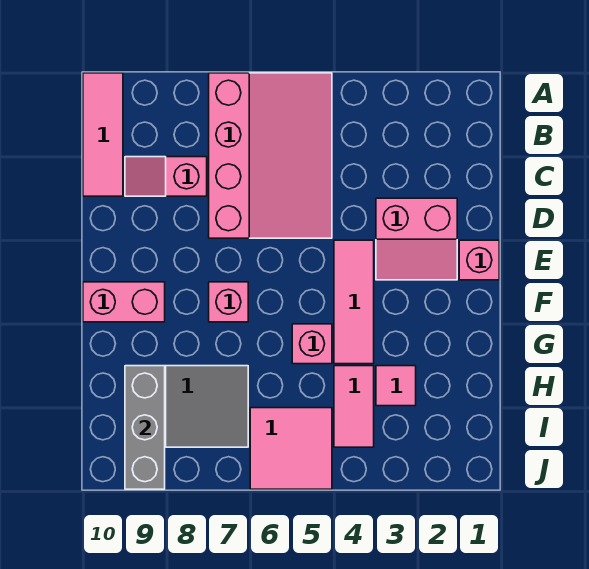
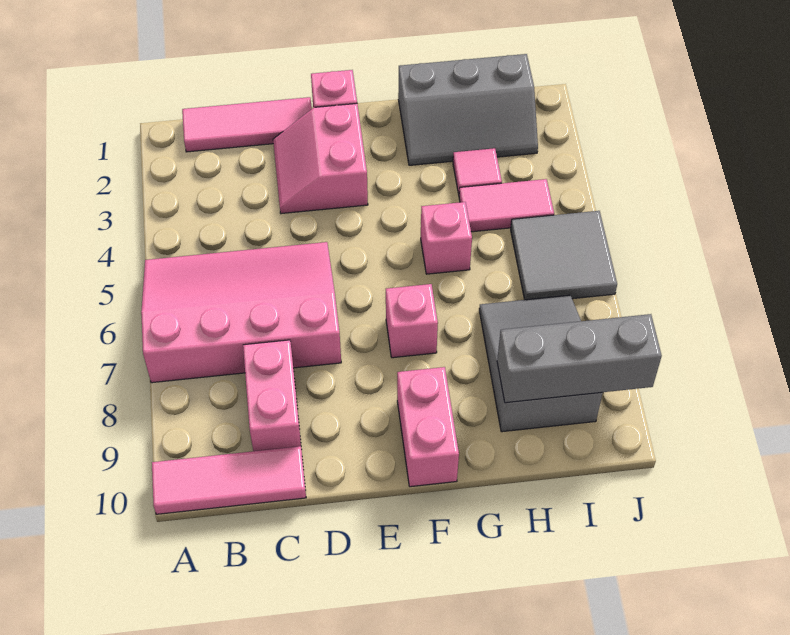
pink 1x2 slope [125,157,207,196] -> pink 1x2 brick [243,340,301,451]
pink 2x2 slope [376,198,457,280] -> pink 2x2 slope turned to [273,103,368,214]
pink 1x3 tile [334,240,374,364] -> pink 1x3 tile moved to [182,97,312,152]
none -> grey 2x3 slope [398,54,538,165]
pink 2x2 tile [250,408,332,489] -> grey 2x2 tile [511,211,617,300]

